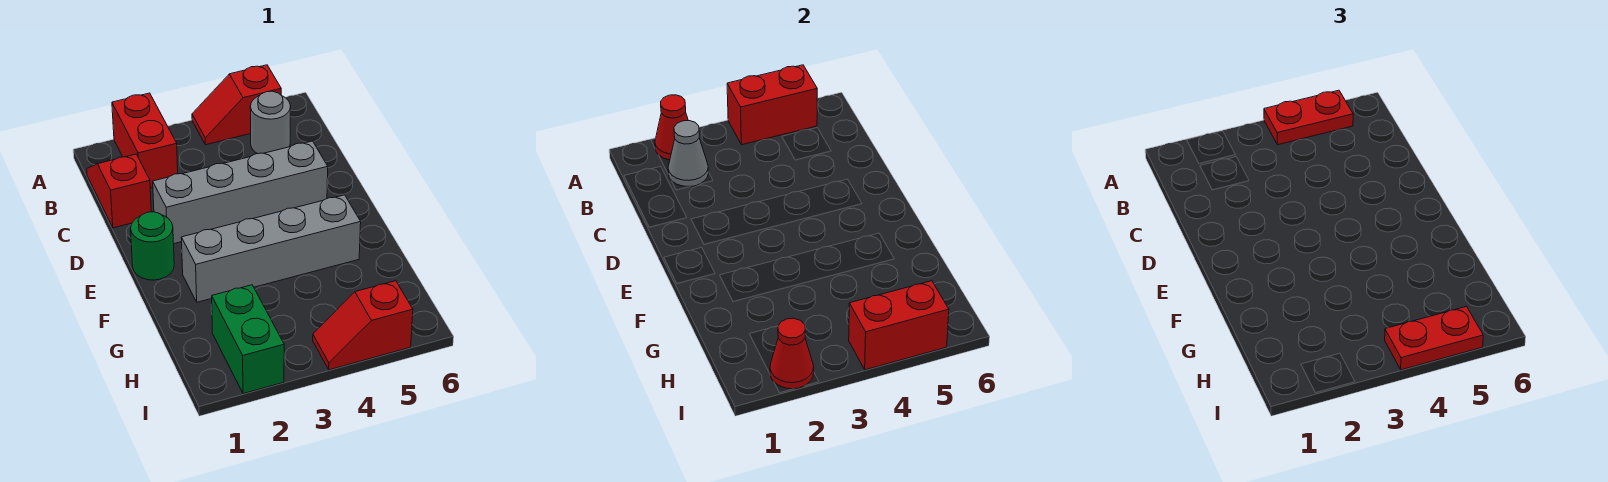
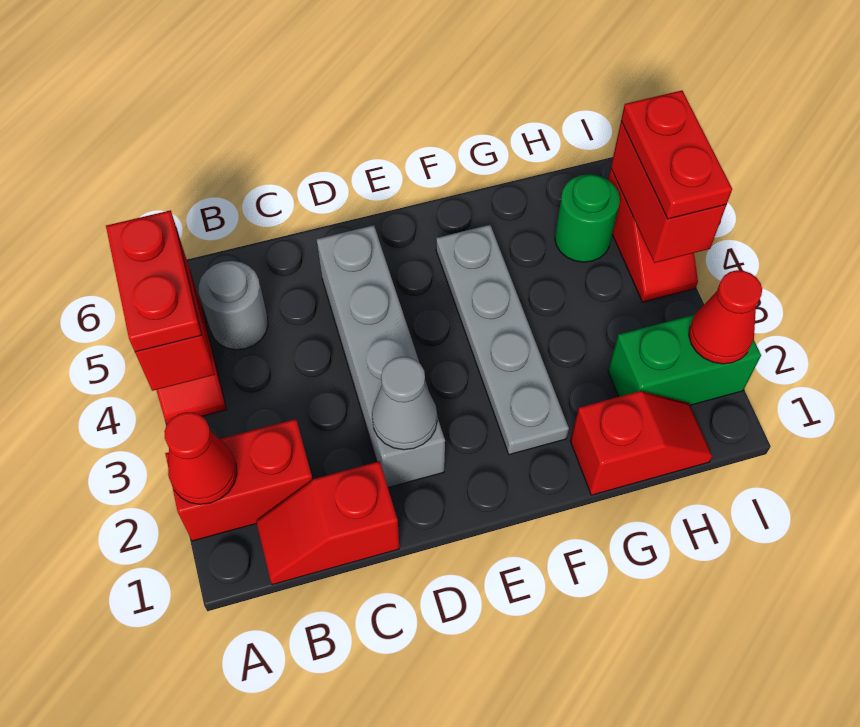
grey 1x1 cone [668,121,709,187] -> grey 1x1 cone moved to [372,357,437,450]
green 1x1 round brick [131,212,174,280] -> green 1x1 round brick moved to [555,174,620,262]
grey 1x4 brick [181,195,361,302] -> grey 1x4 plate [436,225,569,455]
none -> red 1x2 slope [570,391,712,495]

